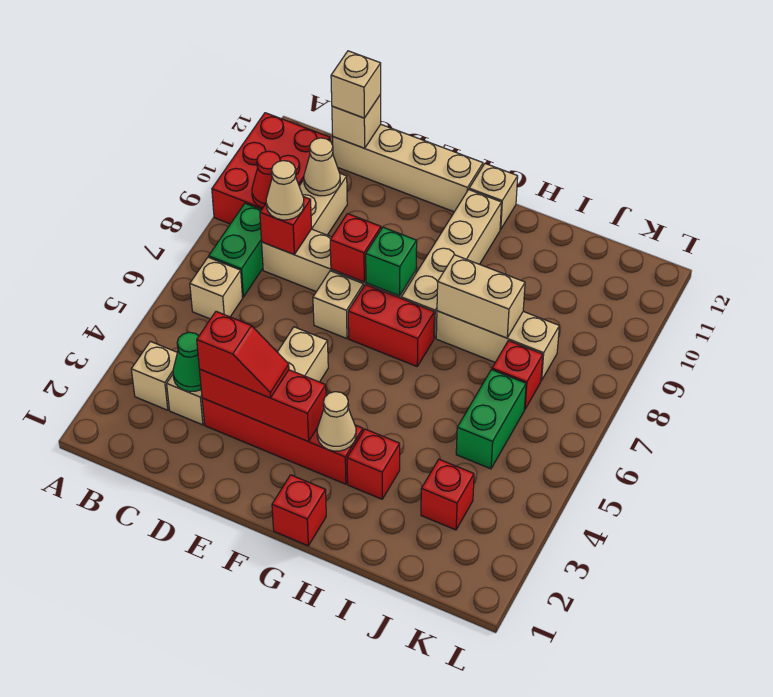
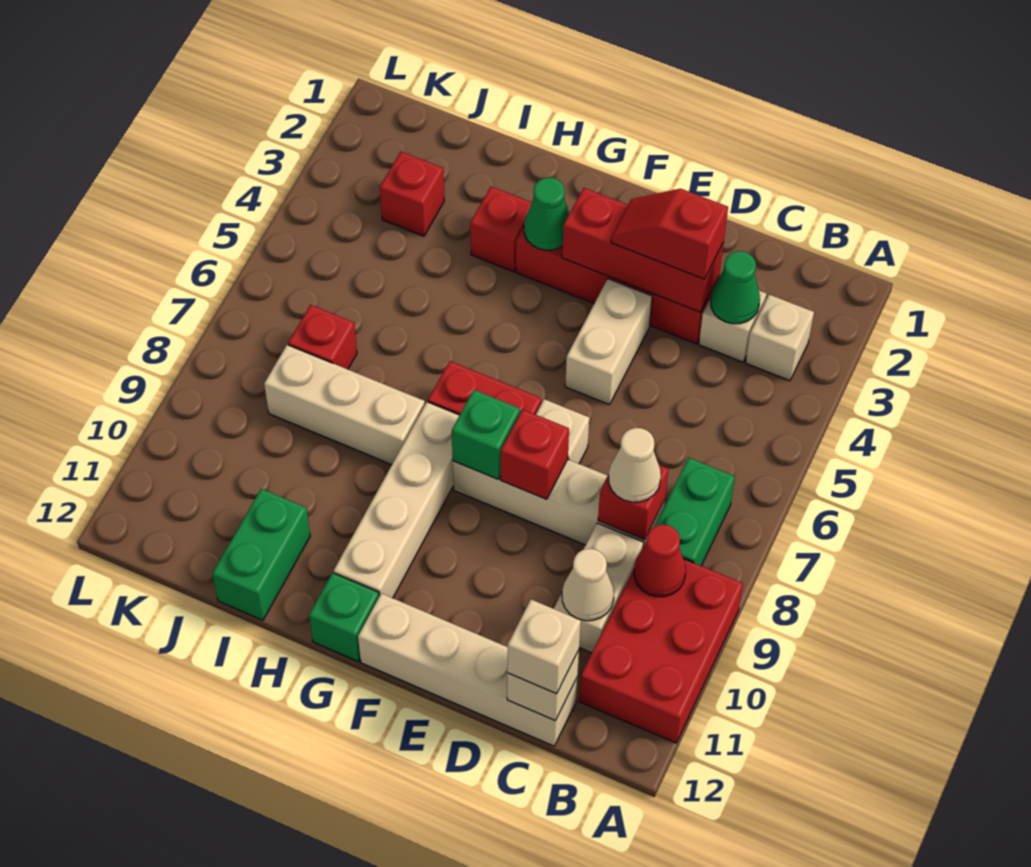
tan 1x1 brick [190,257,243,319] -> none
red 1x1 brick [272,475,326,546] -> none
tan 1x1 cone [317,392,356,451] -> green 1x1 cone [524,178,569,250]
tan 1x1 brick [469,164,518,229] -> green 1x1 brick [309,573,379,662]
tan 1x2 brick [437,255,525,338] -> none
green 1x2 brick [456,370,526,469] -> green 1x2 brick moved to [212,489,310,620]

